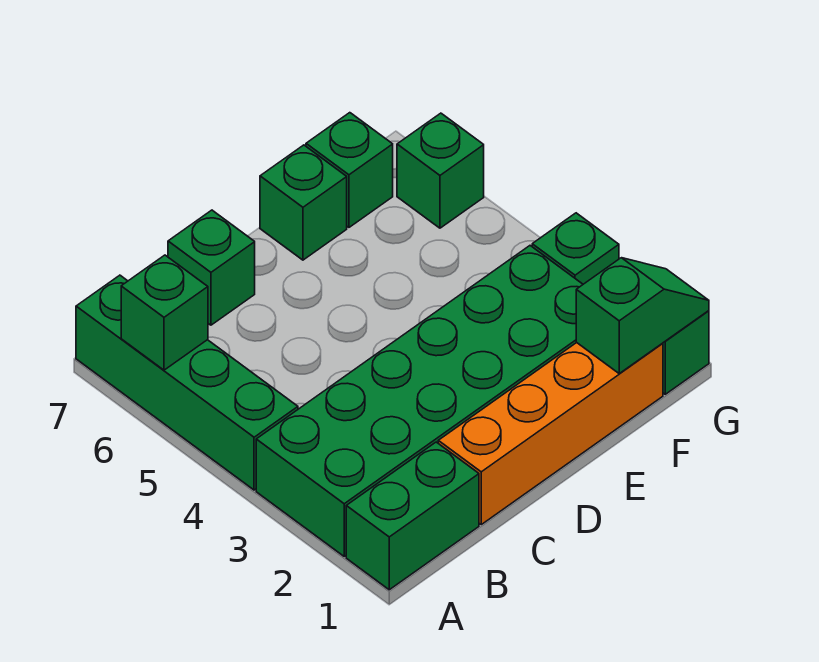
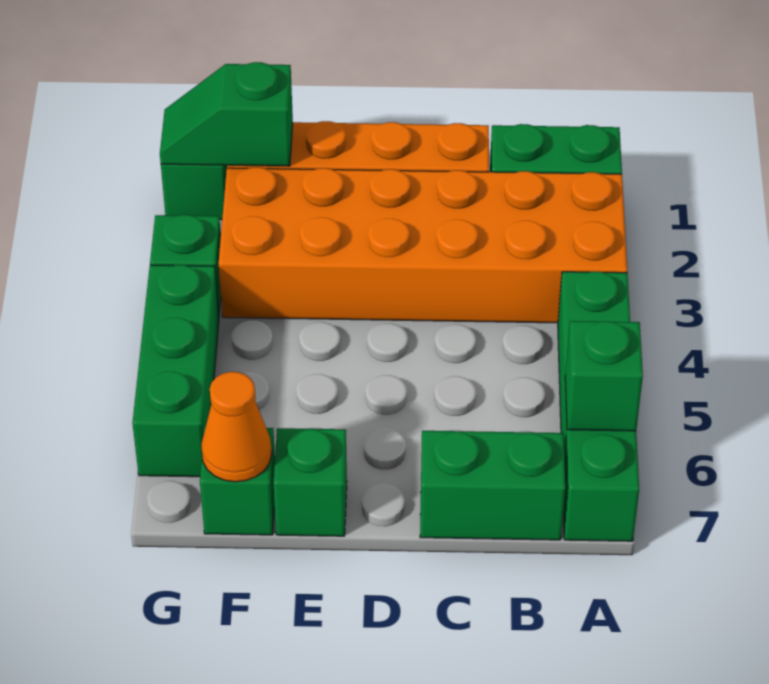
green 2x6 brick [256,246,583,556] -> orange 2x6 brick [219,167,627,323]
green 1x1 brick [168,210,255,325] -> green 1x2 brick [420,431,565,540]
none -> orange 1x1 cone [201,372,272,482]
green 1x1 brick [397,113,484,228] -> green 1x3 brick [132,265,219,477]

